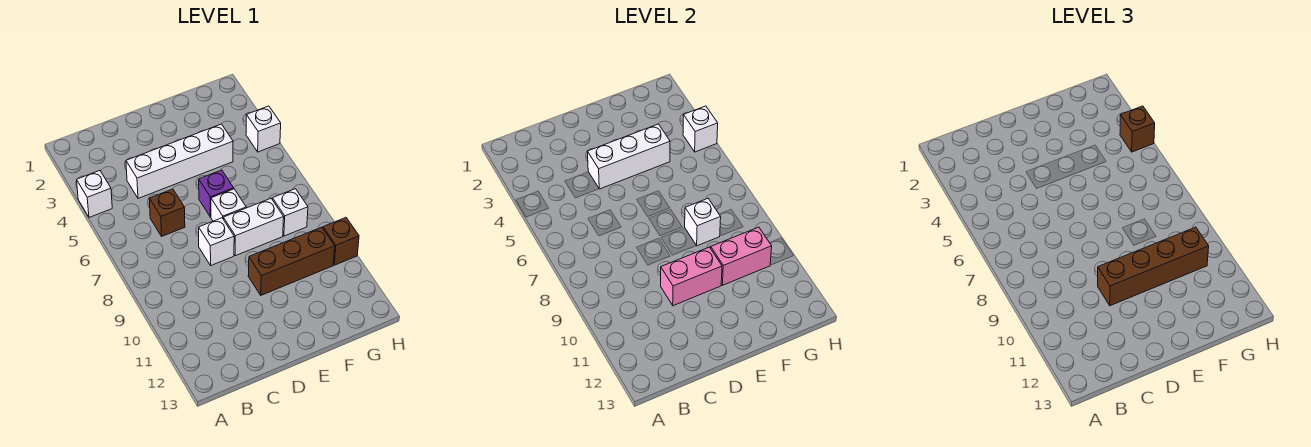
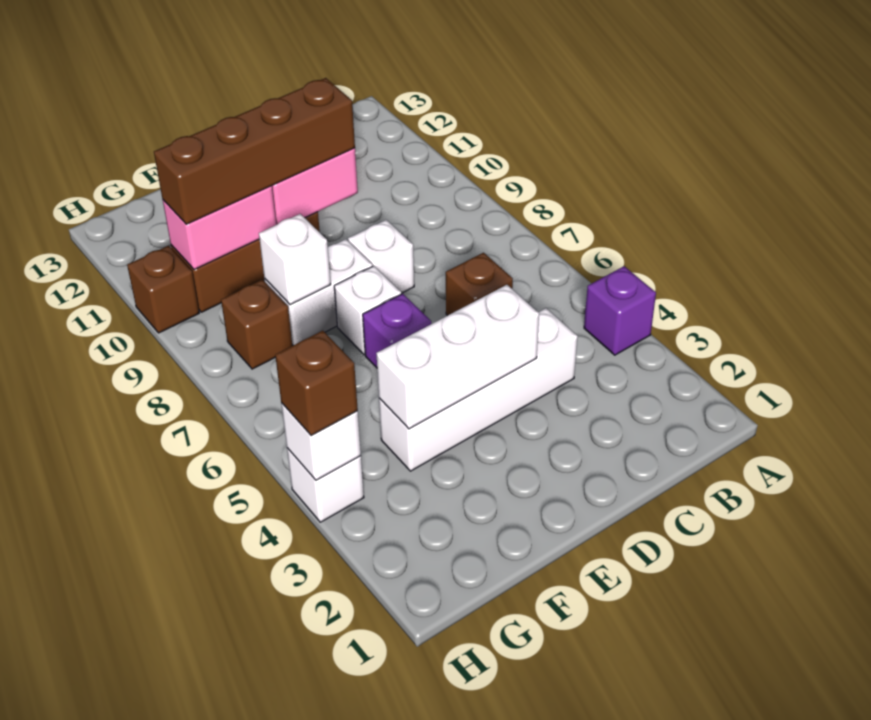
white 1x1 brick [77,171,112,217] -> purple 1x1 brick [584,266,656,355]
white 1x1 brick [272,189,308,236] -> brown 1x1 brick [221,280,292,369]

